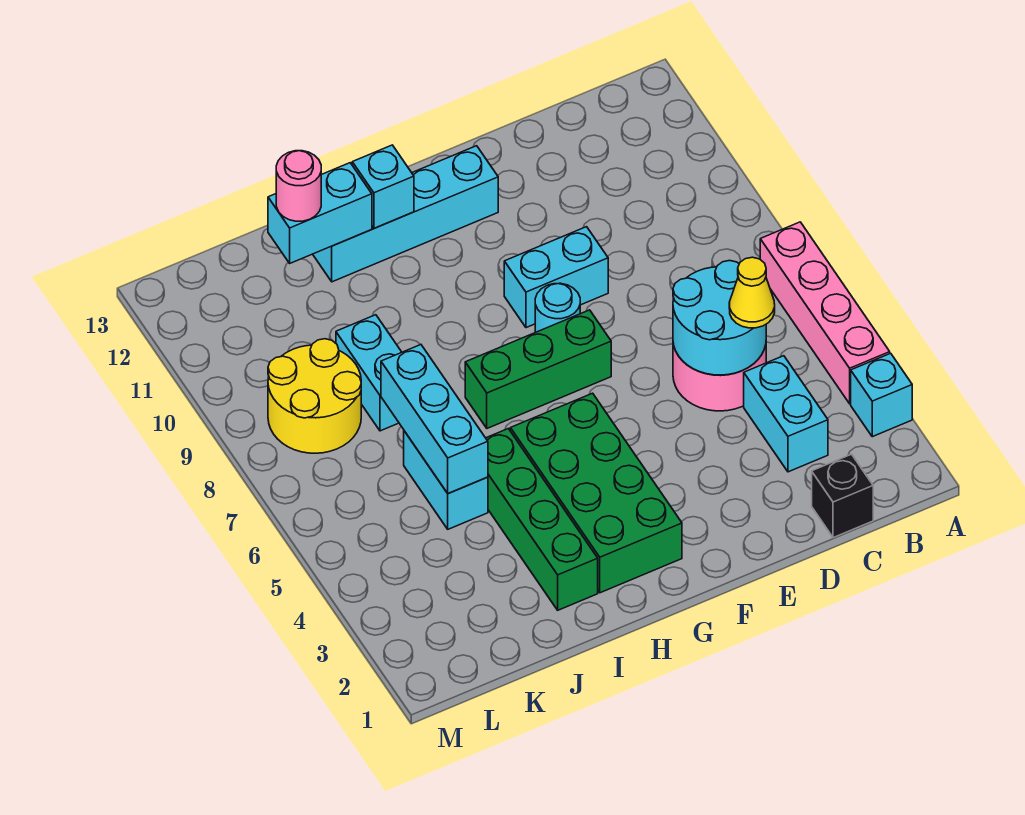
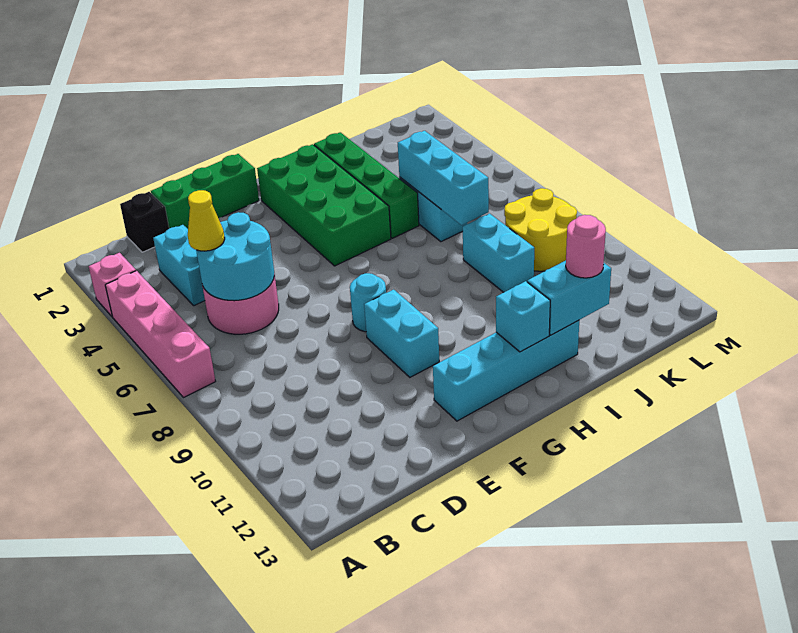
cyan 1x1 brick [851,353,912,437] -> pink 1x1 brick [89,253,136,317]
cyan 1x2 brick [504,227,608,328] -> cyan 1x2 brick turned to [364,290,439,377]
green 1x3 brick [465,310,611,428] -> green 1x3 brick moved to [151,154,259,229]

